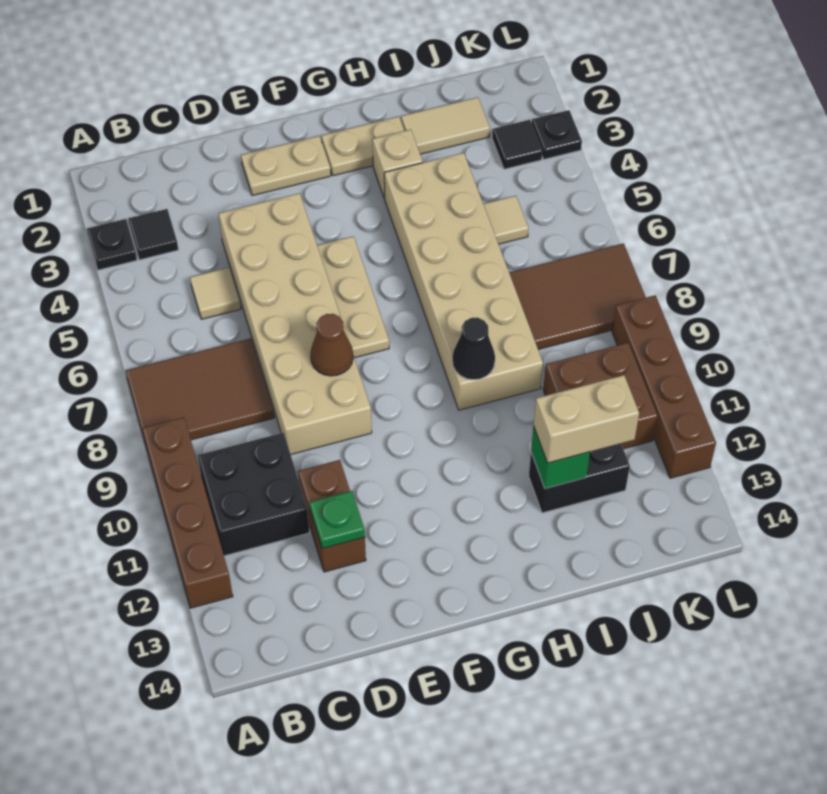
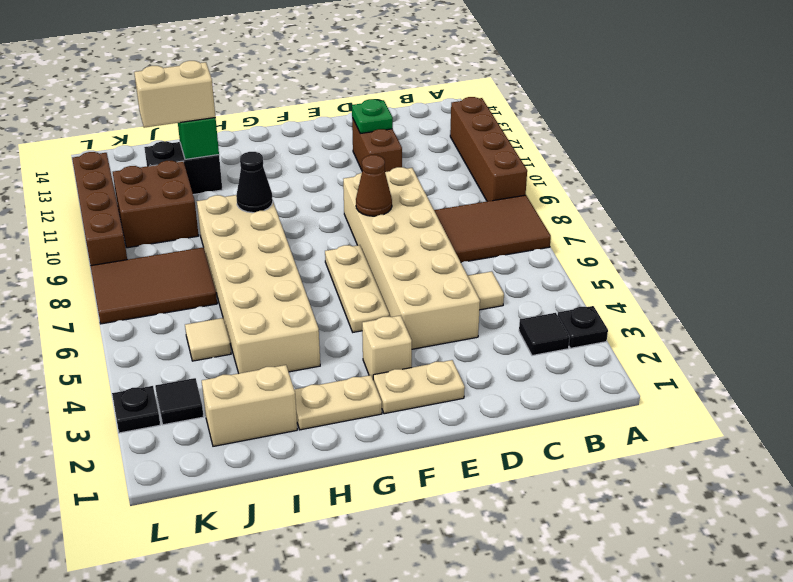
black 2x2 brick [198,433,310,556] -> none
tan 1x1 brick [372,129,423,199] -> tan 1x1 brick moved to [362,316,412,378]
tan 1x2 tile [401,97,490,154] -> tan 1x2 brick [202,365,297,446]

